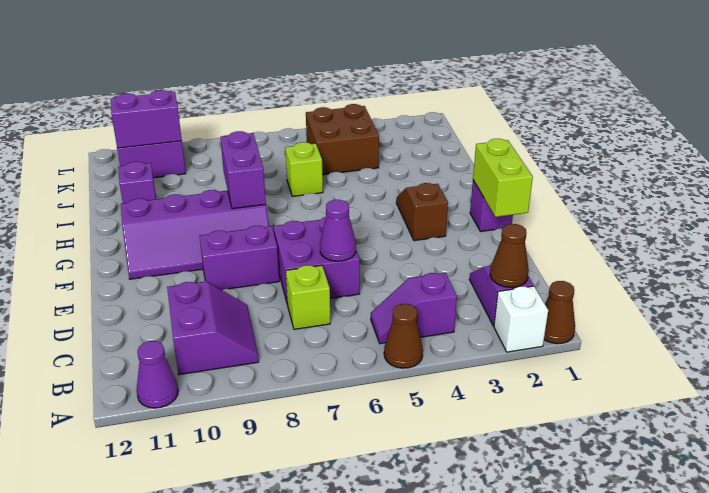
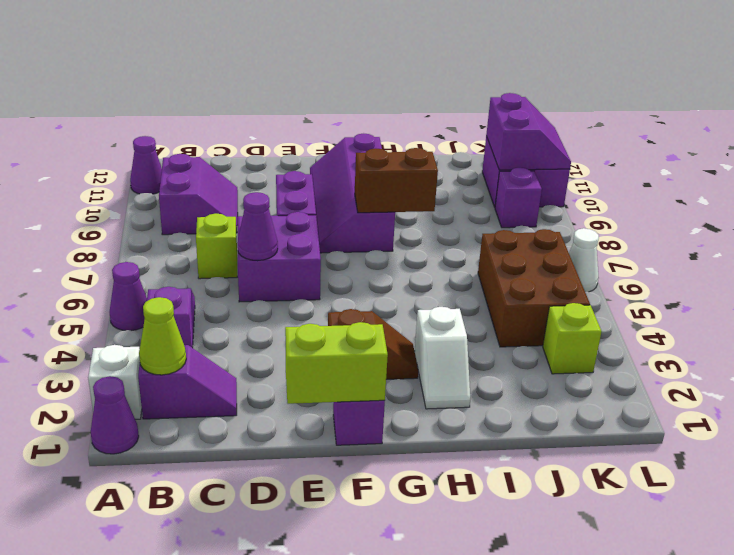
brown 1x1 cone [544,281,575,344] -> purple 1x1 cone [91,376,139,454]
brown 1x1 cone [384,304,423,368] -> purple 1x1 cone [110,262,147,331]
brown 1x1 cone [490,224,529,287] -> lime 1x1 cone [139,297,186,375]
purple 2x2 slope [167,281,259,375] -> purple 2x2 slope turned to [159,154,238,235]
purple 1x2 brick [220,131,266,209] -> brown 1x2 brick [355,148,438,213]
none -> white 1x2 slope [414,307,470,409]
lime 1x1 brick [285,142,323,196] -> lime 1x1 brick moved to [543,303,602,374]
purple 1x1 brick [118,162,156,203] -> purple 1x1 brick moved to [495,168,542,228]
brown 2x2 brick [306,104,379,175] -> brown 2x3 brick [478,229,590,347]
none -> white 1x1 cone [569,228,599,292]

